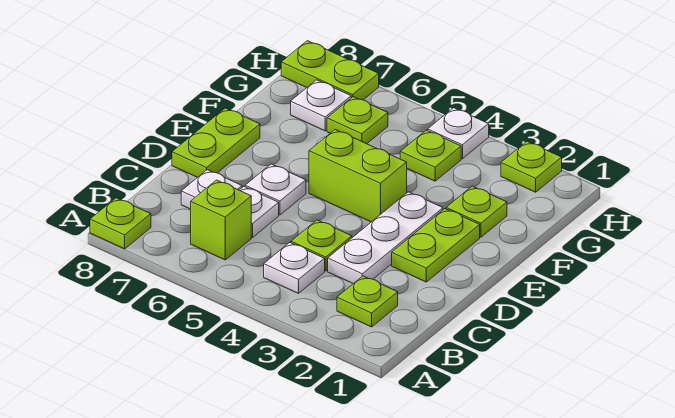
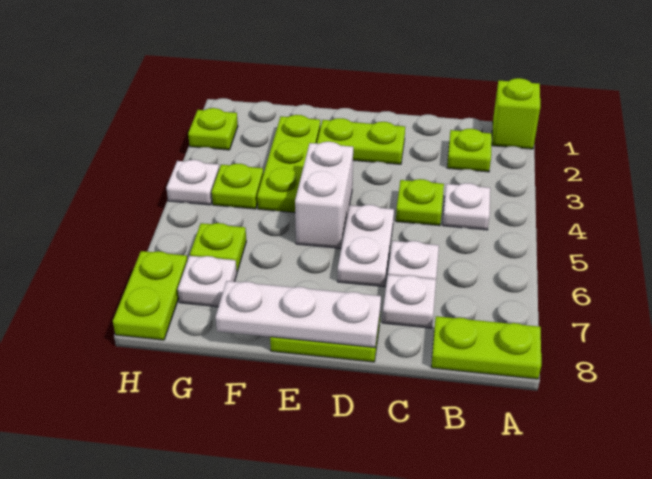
lime 1x1 plate [90,198,151,249] -> lime 1x2 plate [431,316,541,379]
lime 1x1 brick [191,180,251,260] -> lime 1x1 brick moved to [492,78,540,149]
white 1x3 plate [328,192,443,284] -> white 1x3 plate moved to [216,281,381,348]
white 1x1 plate [245,164,306,215] -> white 1x2 plate [338,205,394,287]
lime 1x2 brick [309,130,407,222] -> white 1x2 brick [295,142,353,248]
lime 1x1 plate [446,186,507,237] -> lime 1x3 plate [257,115,320,213]

